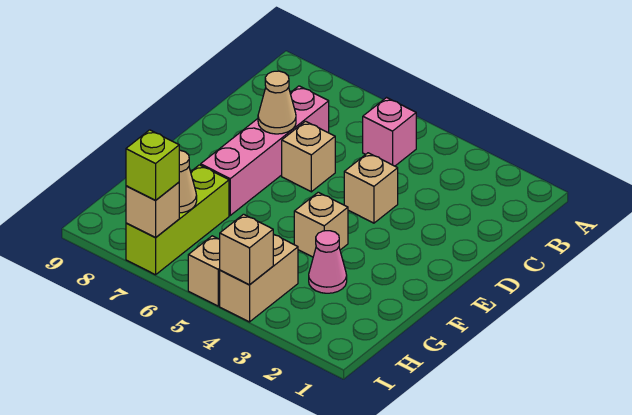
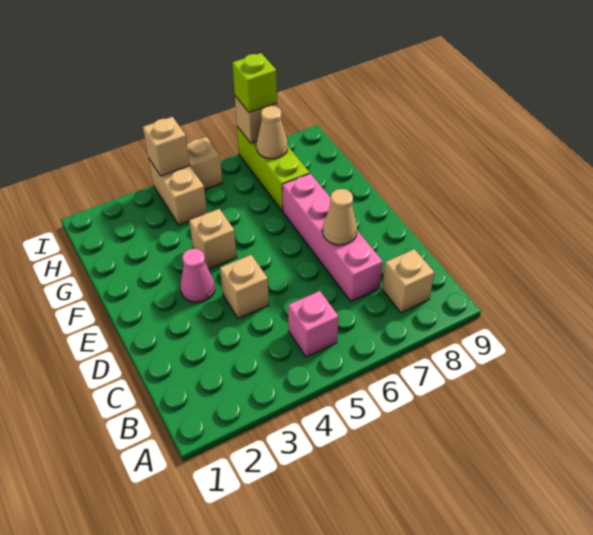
tan 1x1 brick [282,121,335,192] -> tan 1x1 brick moved to [382,249,435,313]
pink 1x1 cone [309,231,347,293] -> pink 1x1 cone moved to [180,248,215,303]

